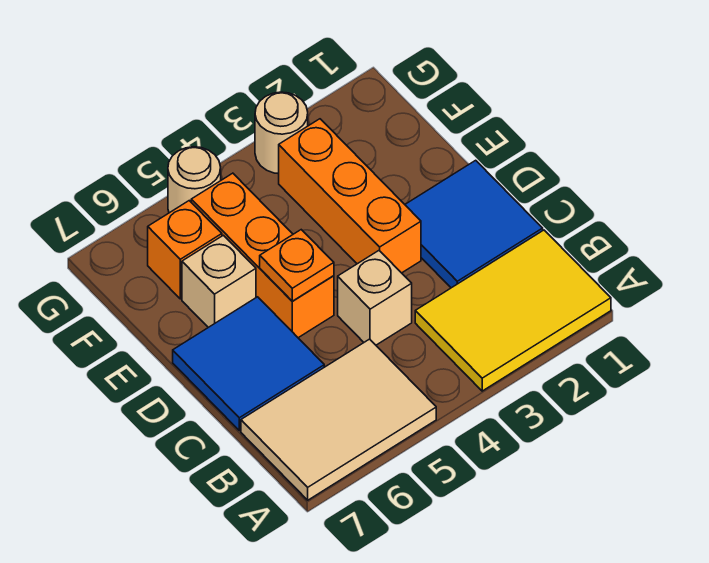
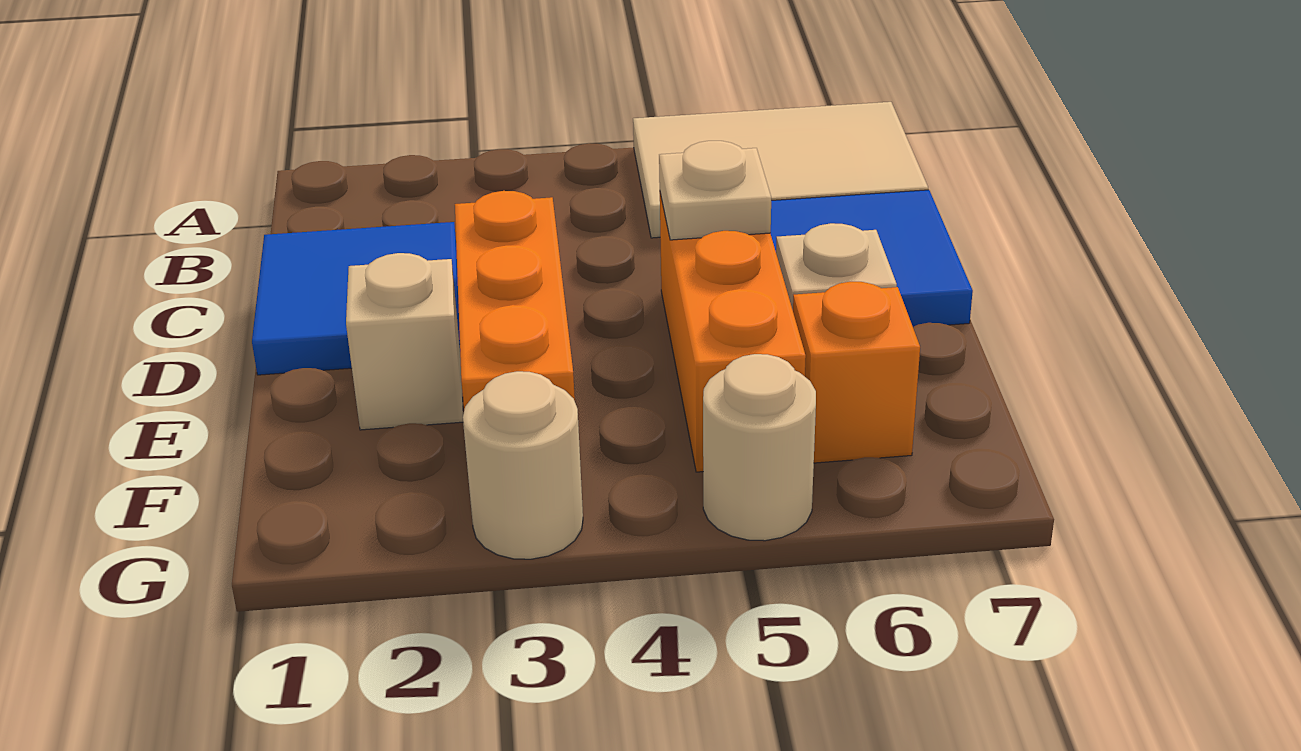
yellow 2x3 tile [415,230,611,391] -> none
tan 1x1 brick [338,251,412,345] -> tan 1x1 brick moved to [346,253,463,430]
orange 1x1 plate [260,230,334,301] -> tan 1x1 plate [659,141,771,240]

